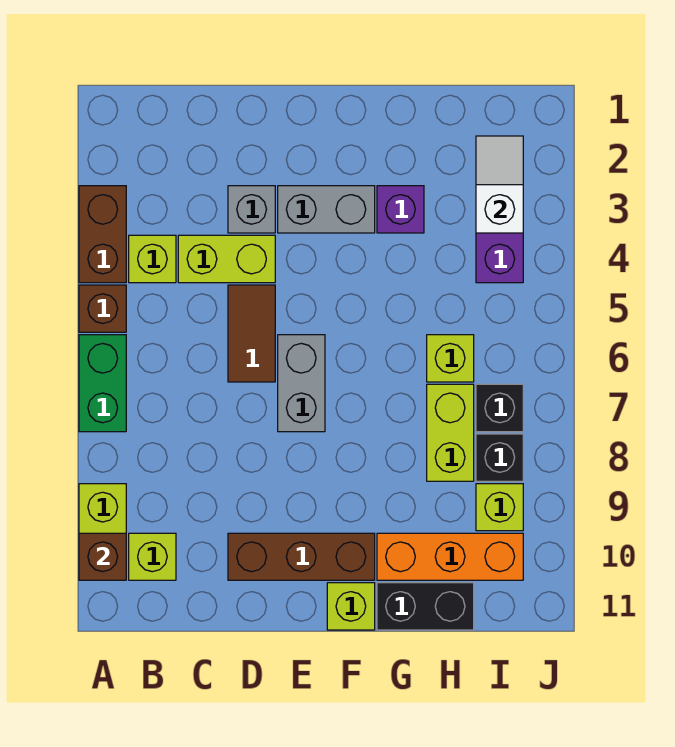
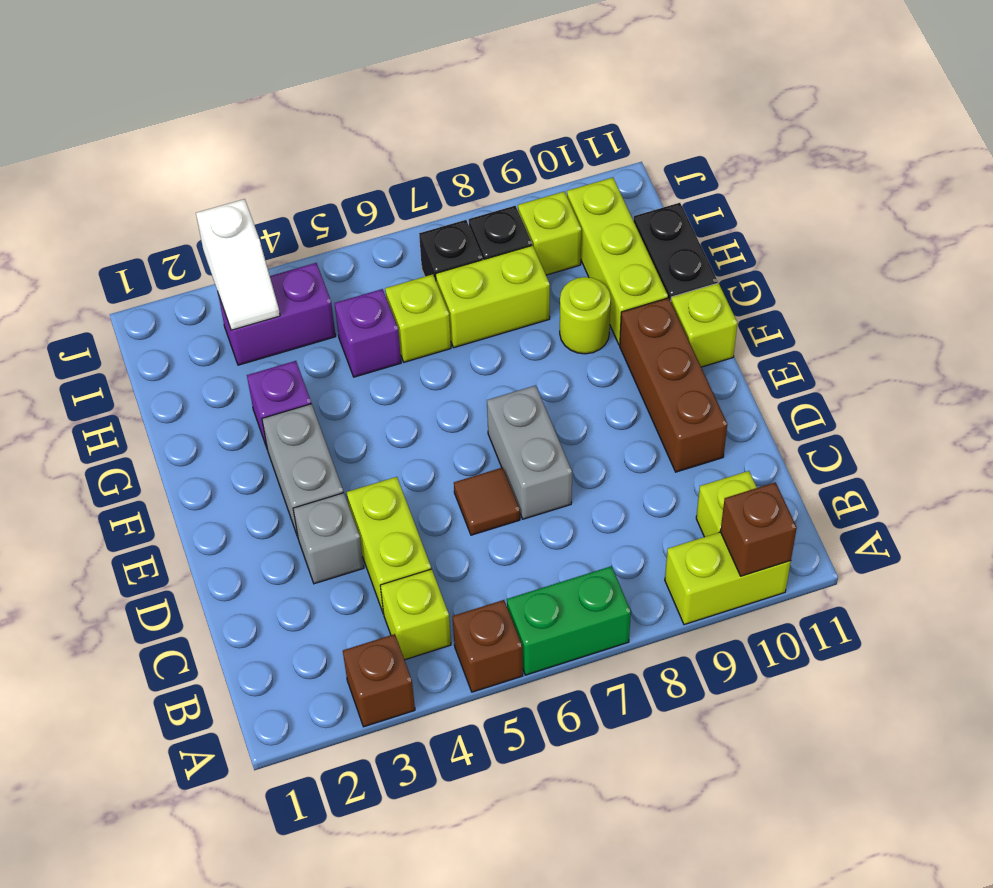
brown 1x2 brick [79,186,126,283] -> brown 1x1 brick [343,634,415,727]
brown 1x2 tile [228,285,275,382] -> brown 1x1 tile [454,467,520,535]
grey 1x2 brick [278,335,325,432] -> grey 1x2 brick turned to [487,385,572,519]
none -> lime 1x1 round brick [560,277,611,354]
orange 1x3 brick [377,533,523,580] -> lime 1x3 brick [567,178,668,345]
none -> purple 1x1 brick [334,289,401,377]
white 1x2 slope [476,136,523,233] -> white 1x2 slope turned to [196,199,280,330]

